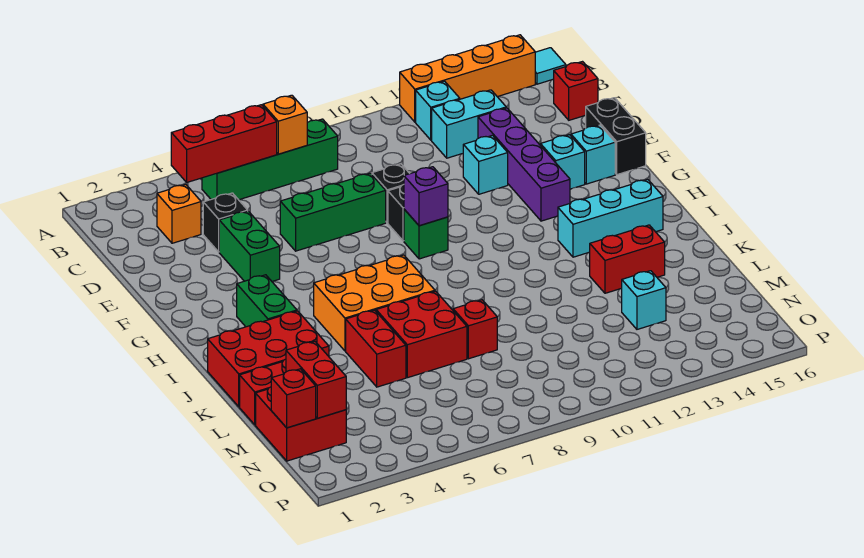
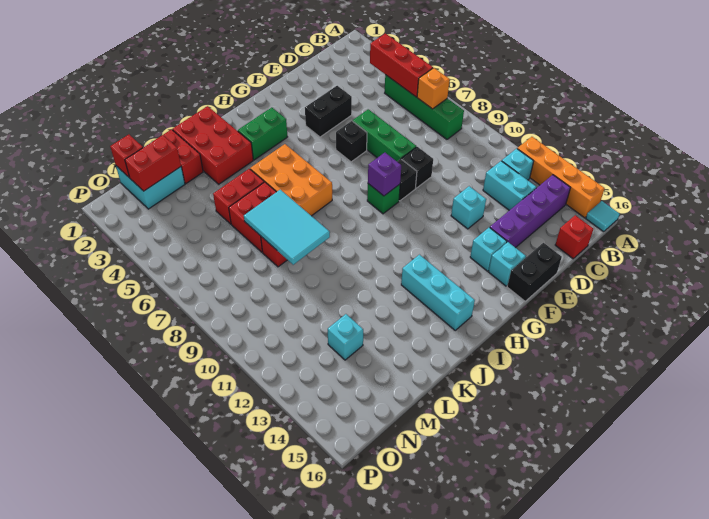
orange 1x1 brick [157,184,201,243] -> none
black 1x1 brick [203,193,248,252] -> black 1x1 brick moved to [336,121,367,162]
purple 1x4 brick [478,108,570,221] -> purple 1x4 brick moved to [490,175,571,248]
green 1x2 brick [219,211,280,282] -> black 1x2 brick [305,86,352,137]
none -> cyan 2x3 tile [244,190,330,265]
red 1x2 brick [590,225,665,293] -> none
red 2x2 brick [256,387,346,461] -> cyan 2x2 brick [116,166,185,209]

